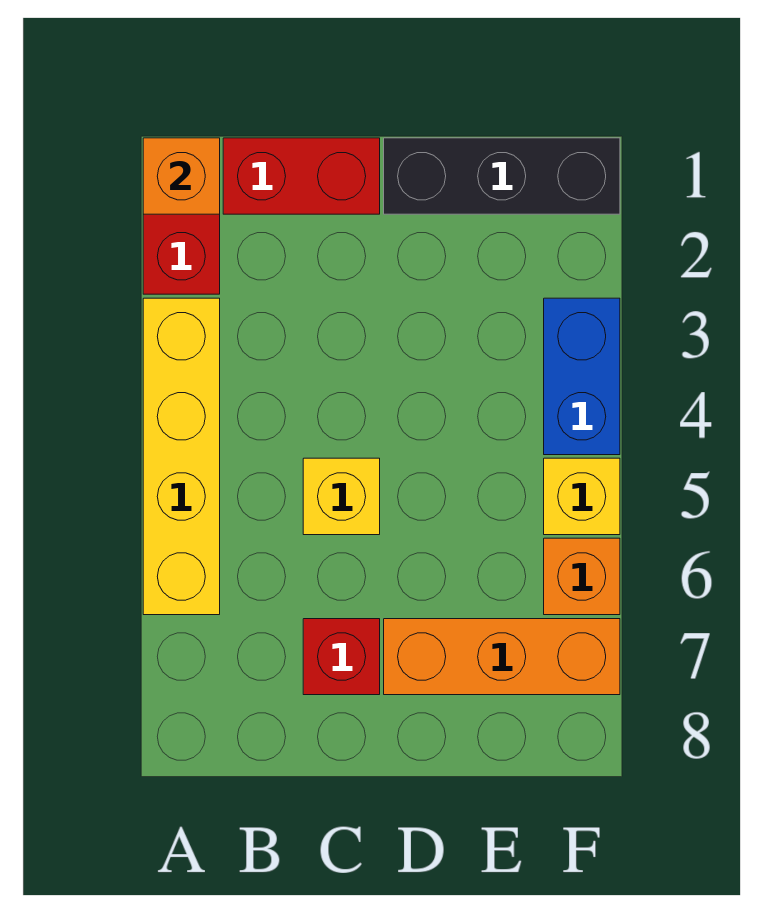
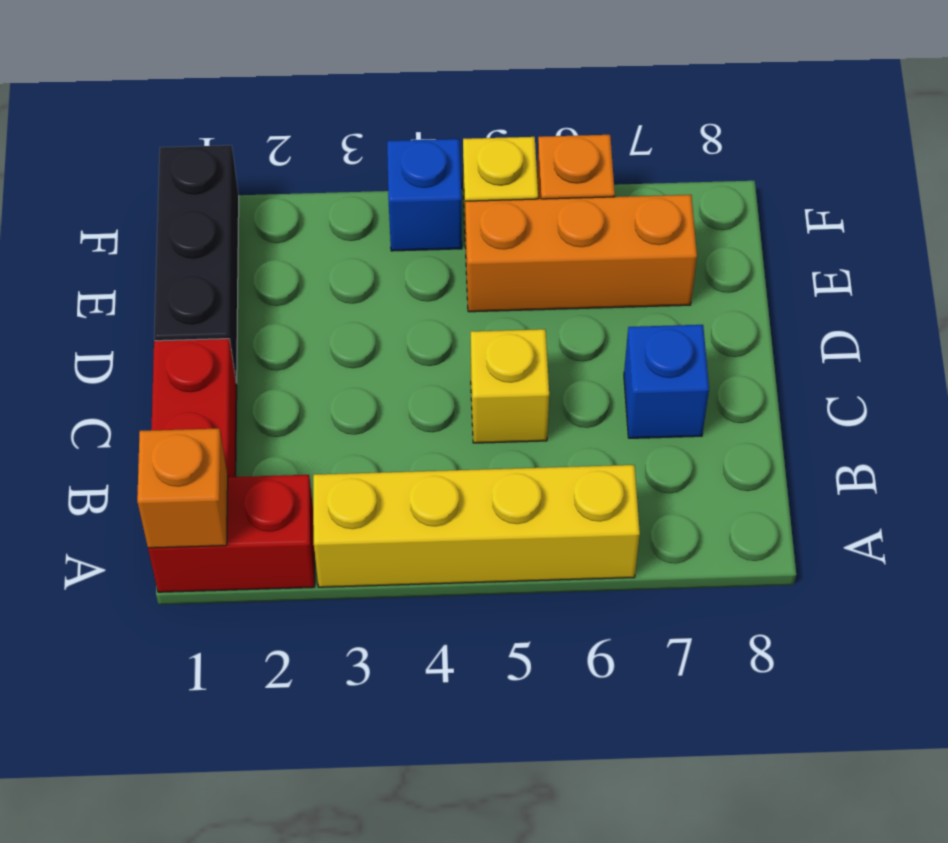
red 1x1 brick [303,619,380,695] -> blue 1x1 brick [624,325,709,438]
orange 1x3 brick [384,619,620,695] -> orange 1x3 brick turned to [465,195,697,312]
blue 1x2 brick [544,298,620,455] -> blue 1x1 brick [387,139,462,251]

